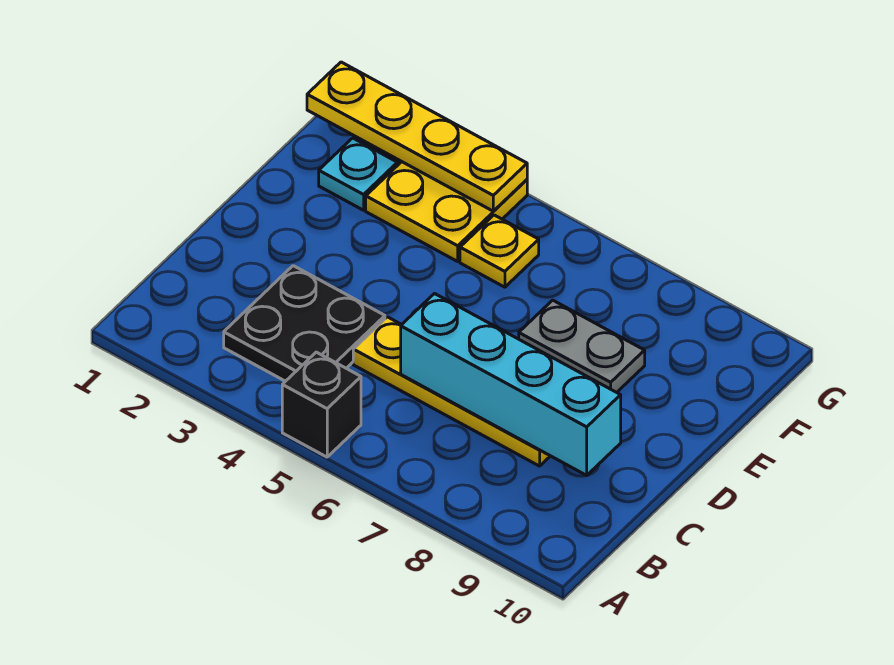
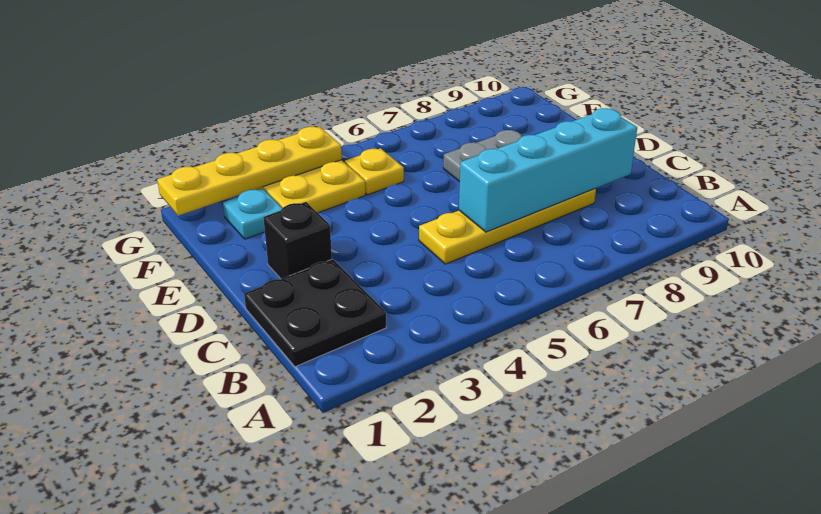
black 1x1 brick [282,352,361,457] -> black 1x1 brick moved to [263,202,332,279]
black 2x2 plate [224,266,385,381] -> black 2x2 plate moved to [244,259,386,367]

